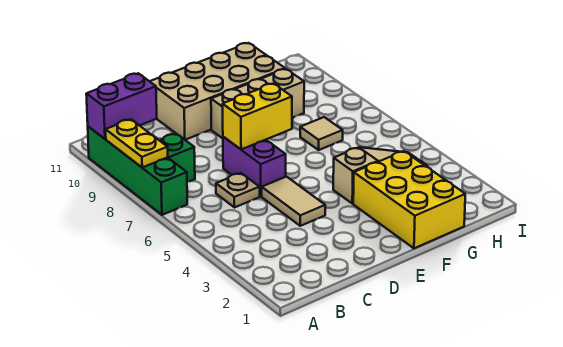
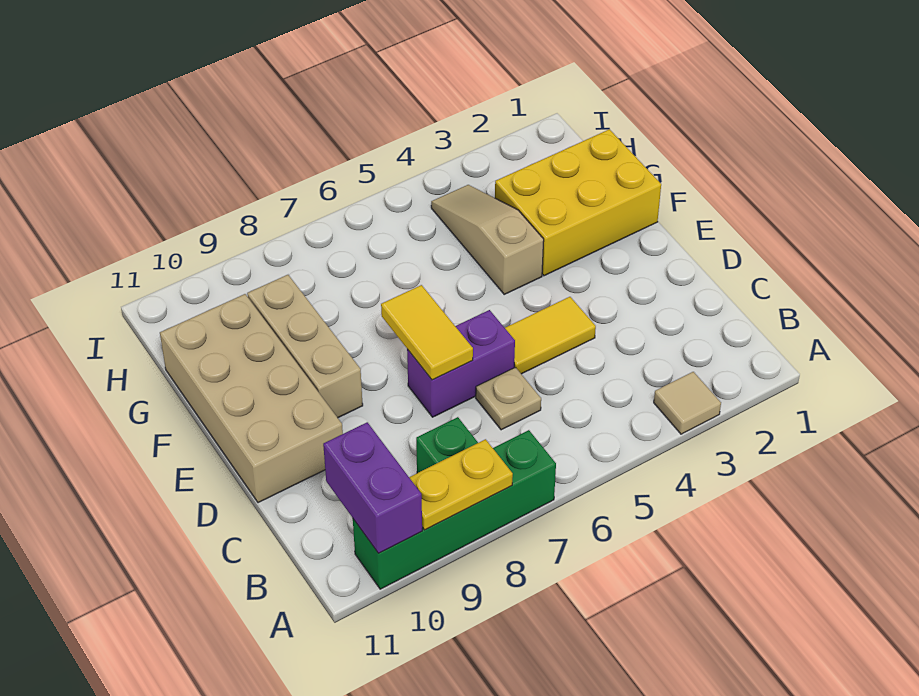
tan 1x2 tile [262,177,325,226] -> yellow 1x2 tile [505,297,596,374]
yellow 1x2 brick [223,83,292,149] -> yellow 1x2 tile [381,285,473,380]
tan 1x1 tile [300,117,343,150] -> tan 1x1 tile moved to [654,372,721,434]

